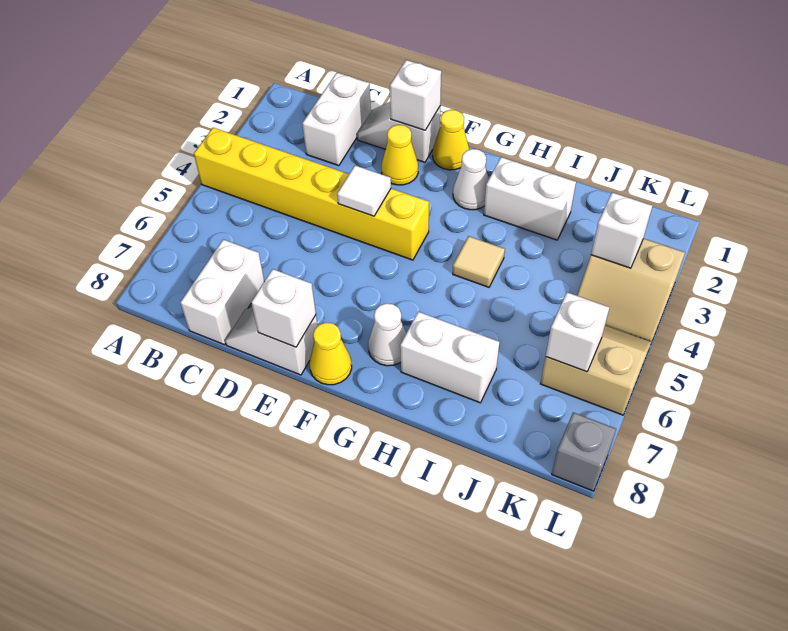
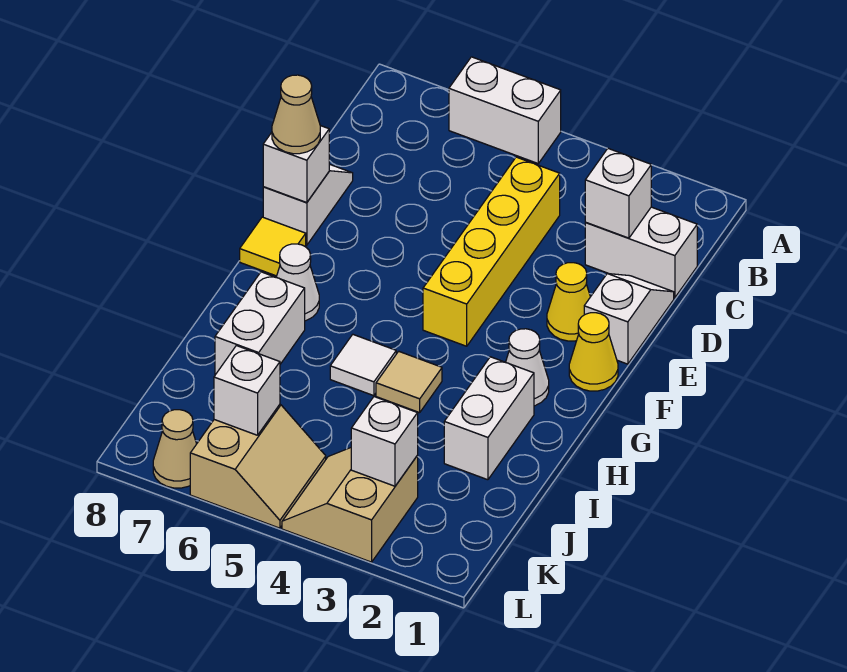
yellow 1x6 brick [194,128,429,260] -> yellow 1x4 brick [423,157,560,346]
white 1x2 brick [180,240,264,345] -> white 1x2 brick moved to [449,57,561,163]
white 1x1 brick [390,60,441,130] -> white 1x1 brick moved to [585,149,651,238]
white 1x1 tile [337,166,391,216] -> white 1x1 tile moved to [330,335,396,396]
none -> tan 1x1 cone [272,75,320,154]
yellow 1x1 cone [310,323,352,385] -> yellow 1x1 tile [240,217,306,276]
none -> tan 1x1 cone [153,410,196,488]
grey 1x1 brick [552,412,616,491] -> none

